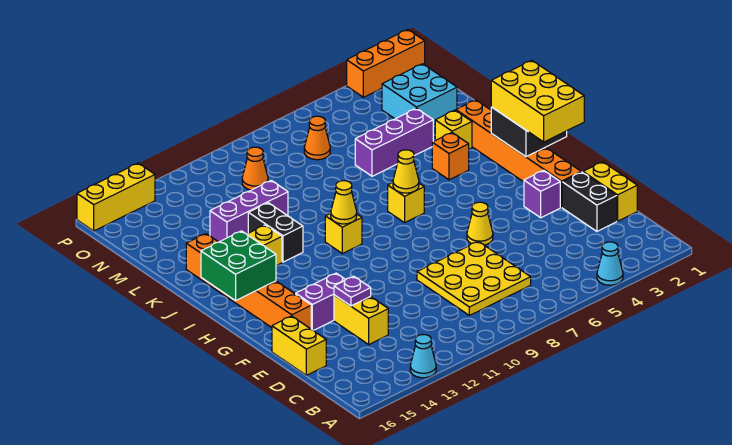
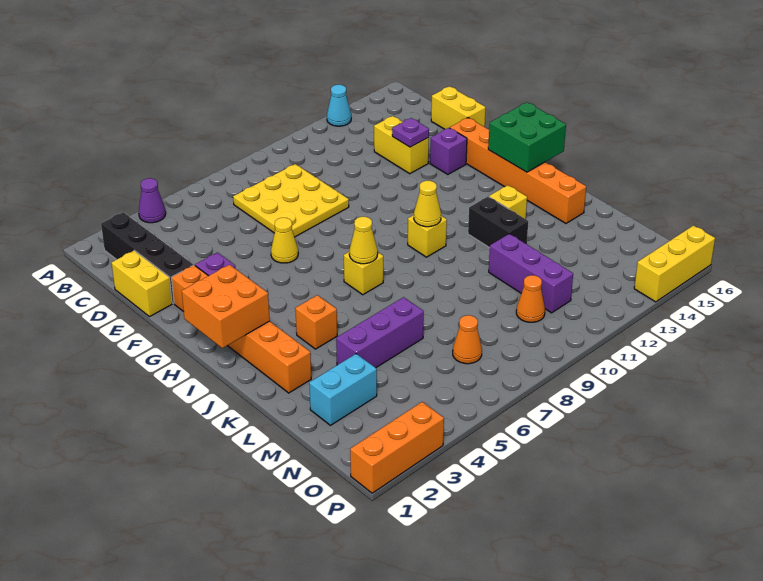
cyan 1x1 cone [597,242,623,285] -> purple 1x1 cone [139,178,166,223]
black 1x2 brick [562,172,617,231] -> black 1x4 brick [101,212,193,303]
purple 1x2 brick [296,273,346,330] -> purple 1x1 brick [430,128,467,174]
yellow 2x3 brick [491,60,584,142] -> none
black 2x2 brick [491,107,567,157] -> orange 2x2 brick [182,265,270,348]
yellow 1x1 brick [435,110,472,149] -> none
purple 1x3 brick [210,180,288,242] -> purple 1x3 brick turned to [489,234,573,313]
cyan 2x2 brick [382,64,457,125] -> cyan 1x2 brick [309,354,377,425]

